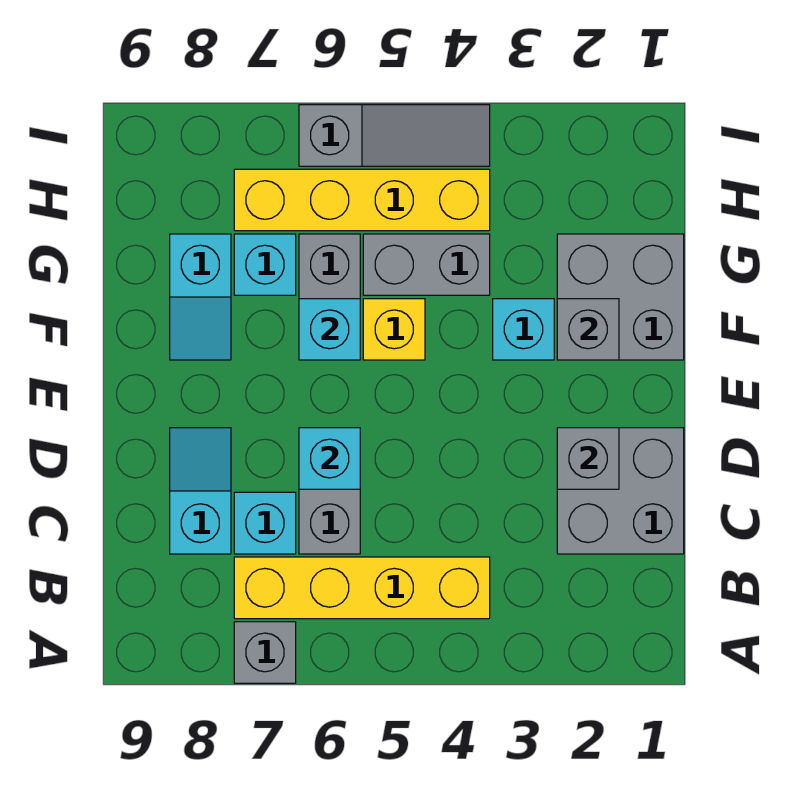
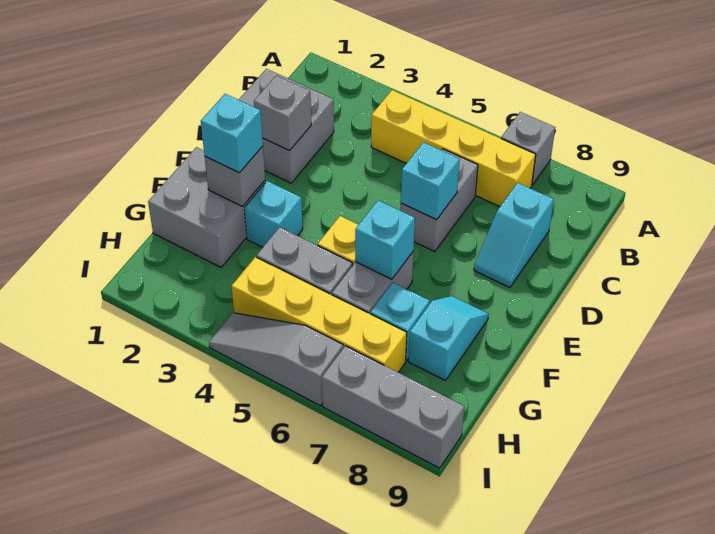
cyan 1x1 brick [234,492,296,554] -> cyan 1x1 brick moved to [201,94,263,172]
none -> grey 1x3 brick [322,346,464,468]

